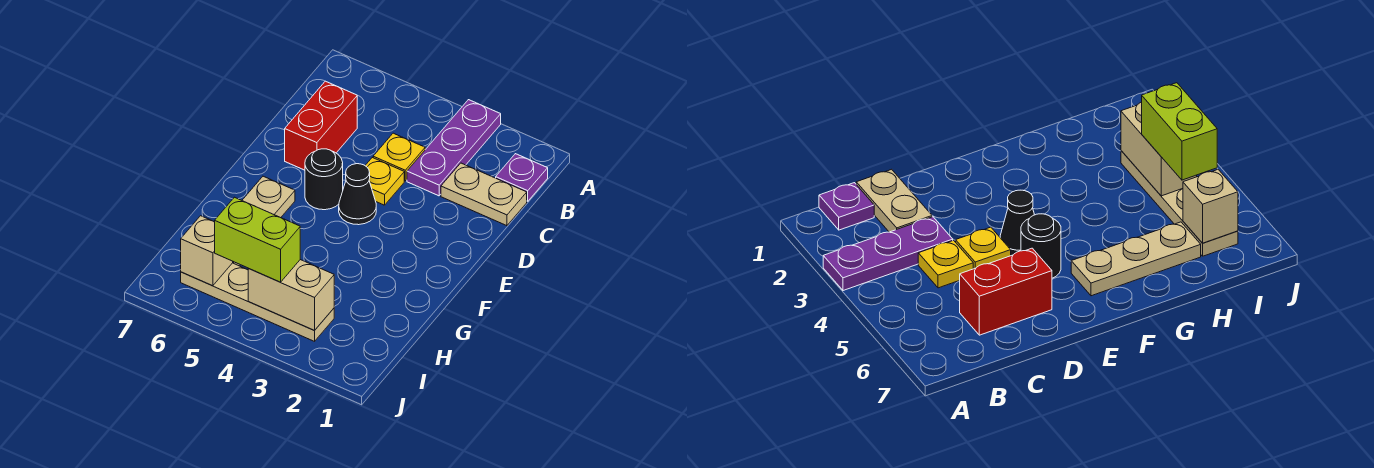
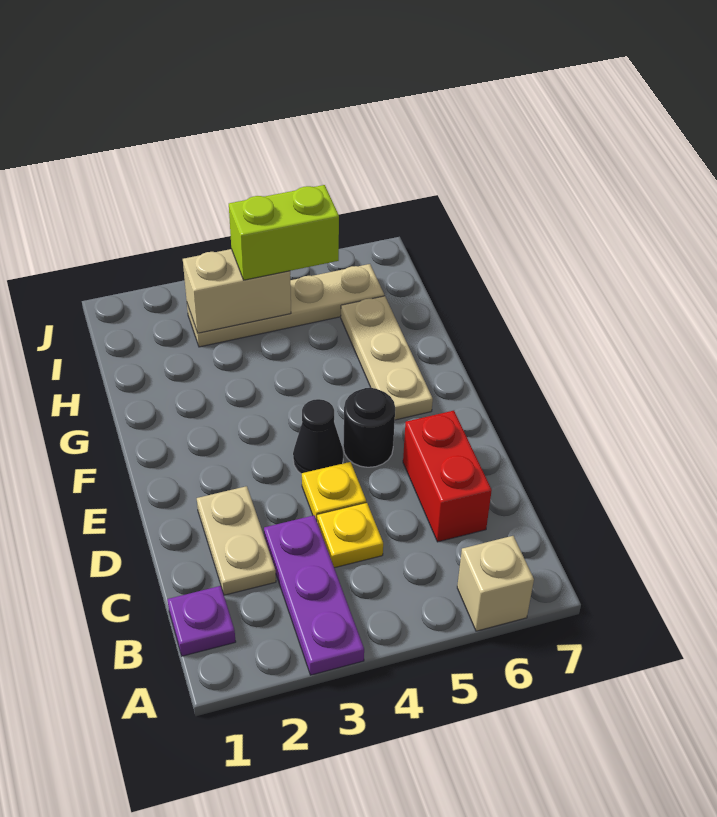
tan 1x2 plate [441,163,527,226] -> tan 1x2 plate turned to [197,486,276,595]
tan 1x1 brick [181,216,233,286] -> tan 1x1 brick moved to [457,536,534,631]

